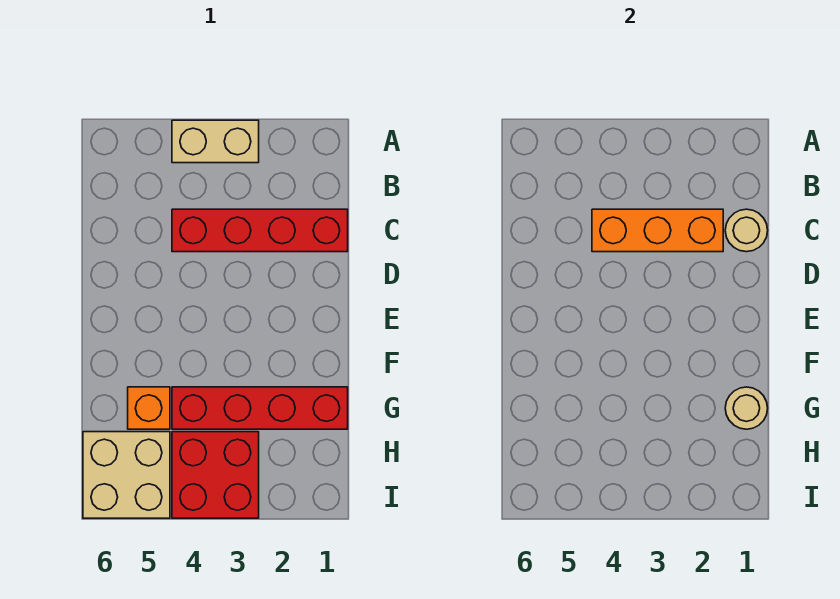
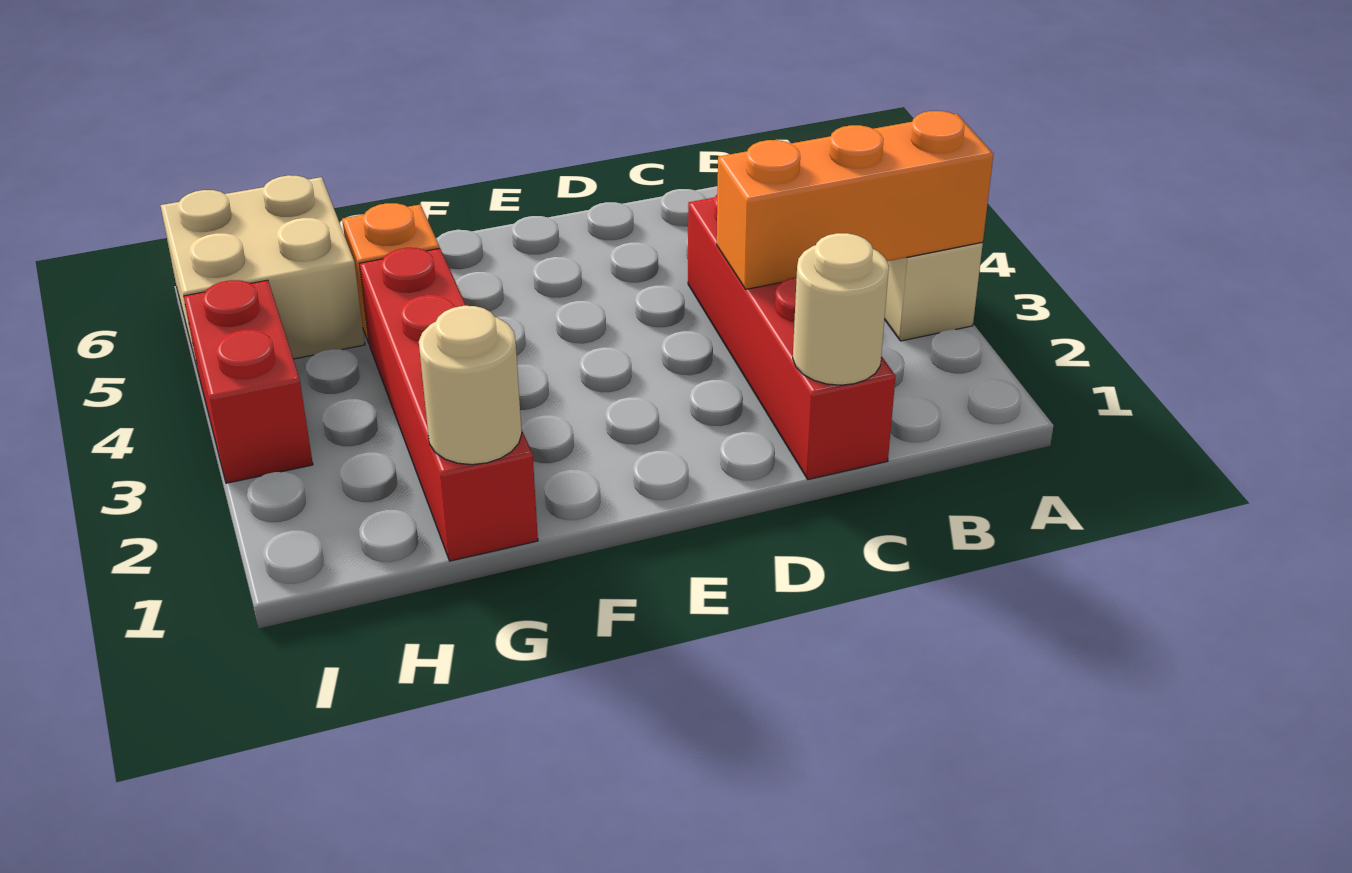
orange 1x3 brick [592,209,723,252] -> orange 1x3 brick turned to [717,111,993,289]
red 2x2 brick [172,432,259,518] -> red 1x2 brick [184,280,313,483]

